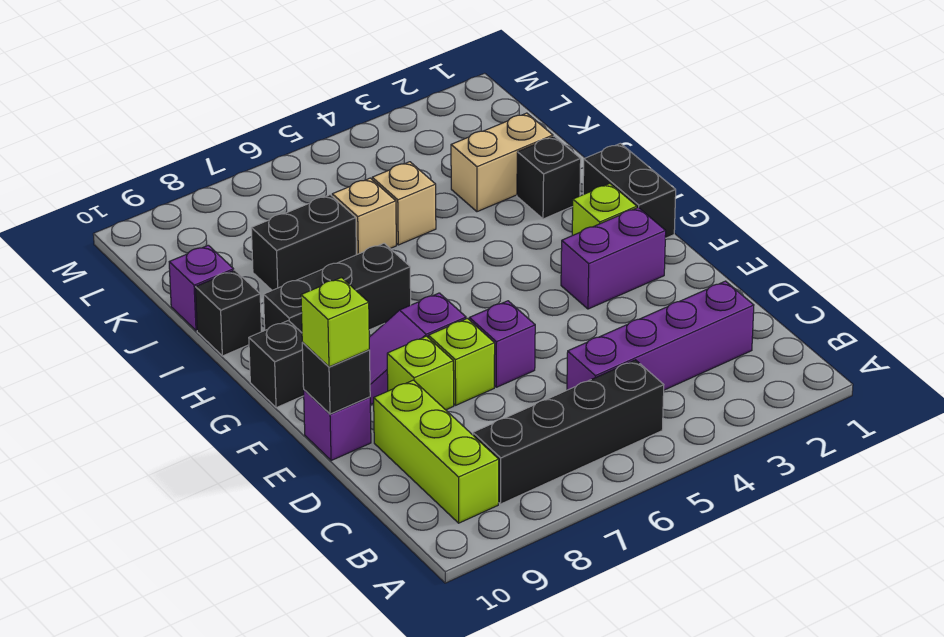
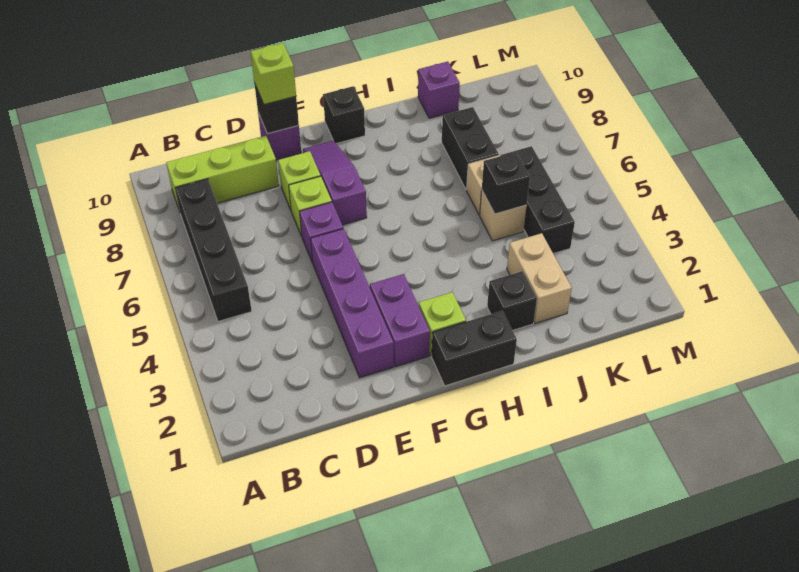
purple 1x4 brick [567,281,754,390] -> purple 1x4 brick moved to [311,229,394,378]
black 1x3 brick [264,243,411,333] -> black 1x3 brick moved to [501,146,575,254]
black 1x1 brick [195,270,261,356] -> black 1x1 brick moved to [482,152,530,214]

